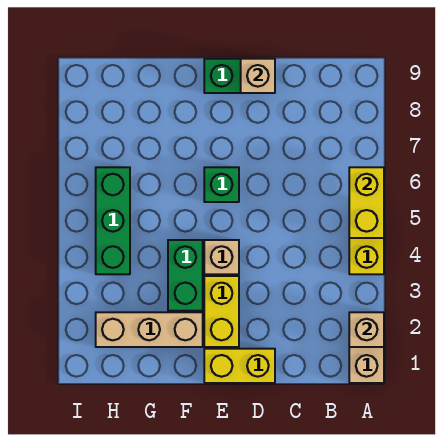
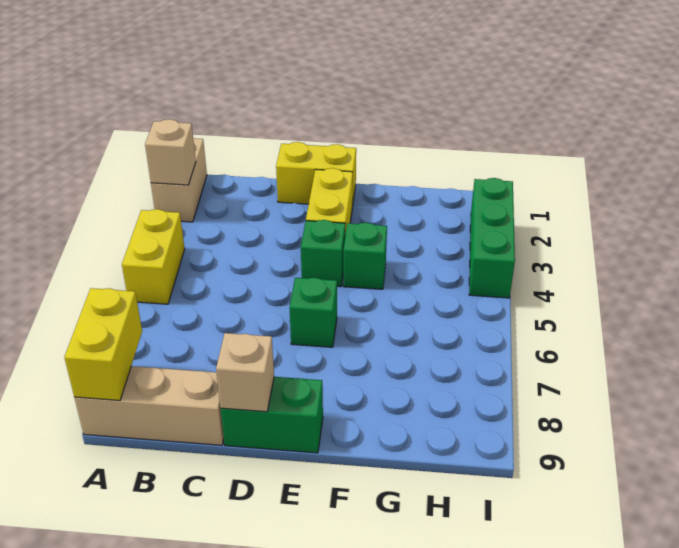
yellow 1x2 brick [349,167,384,238] -> yellow 1x2 brick moved to [64,288,142,400]
tan 1x1 brick [204,240,239,274] -> green 1x1 brick [301,220,345,287]
tan 1x3 brick [96,312,203,347] -> tan 1x3 brick moved to [74,366,224,445]
green 1x2 brick [168,240,203,311] -> green 1x1 brick [343,223,387,289]
green 1x3 brick [96,167,130,274] -> green 1x3 brick moved to [469,178,515,298]

